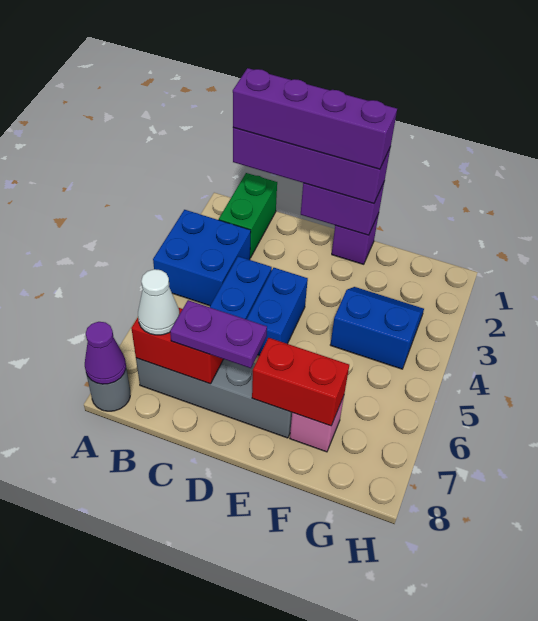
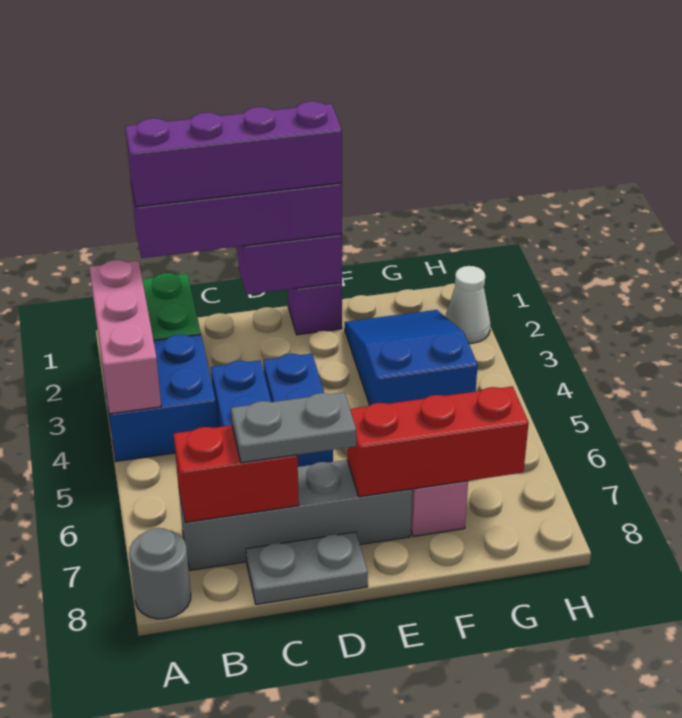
none -> pink 1x3 brick [89,260,161,414]
purple 1x1 cone [85,322,126,384] -> none
white 1x1 cone [138,269,179,335] -> white 1x1 cone moved to [445,266,490,343]
purple 1x2 plate [170,300,267,368] -> grey 1x2 plate [231,392,356,463]
none -> grey 1x2 plate [246,532,368,604]
red 1x2 brick [252,338,349,426] -> red 1x3 brick [347,386,529,497]
blue 2x2 slope [330,287,424,369] -> blue 2x3 slope [345,310,478,405]

